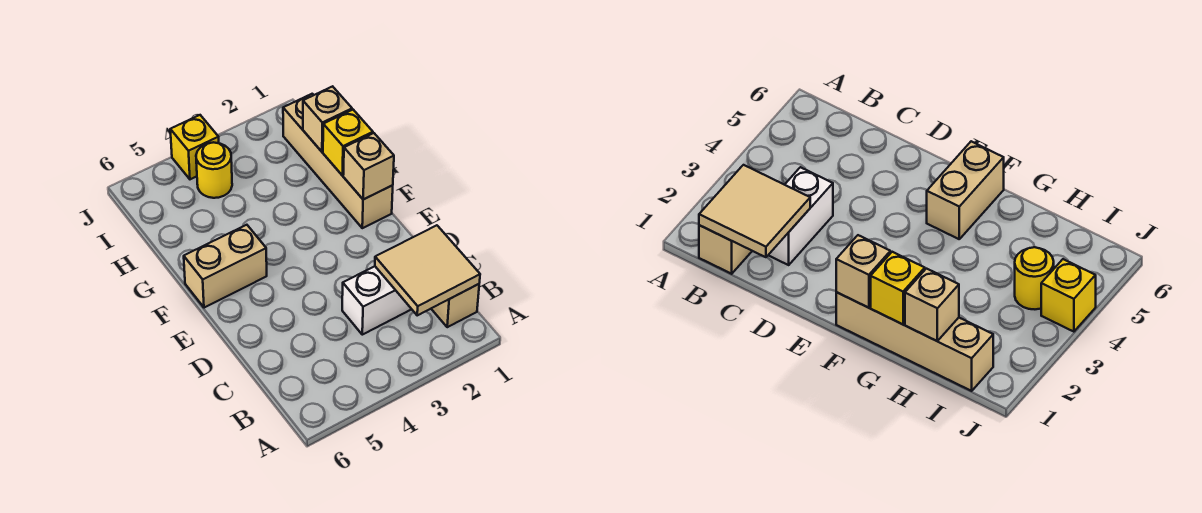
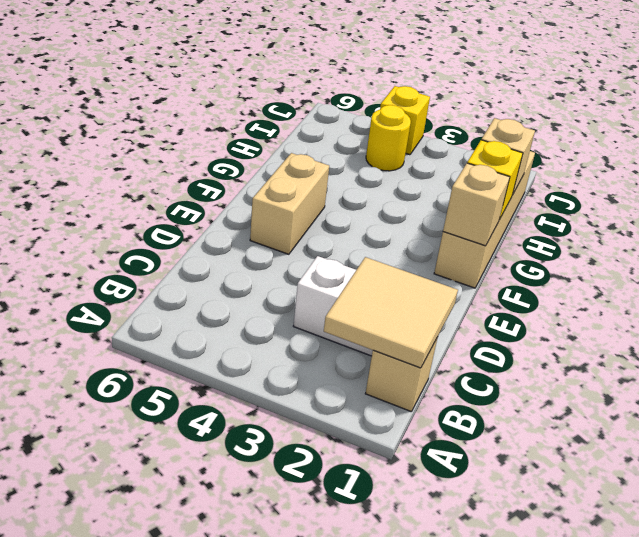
tan 1x2 brick [184,225,267,308] -> tan 1x2 brick turned to [250,153,329,254]

